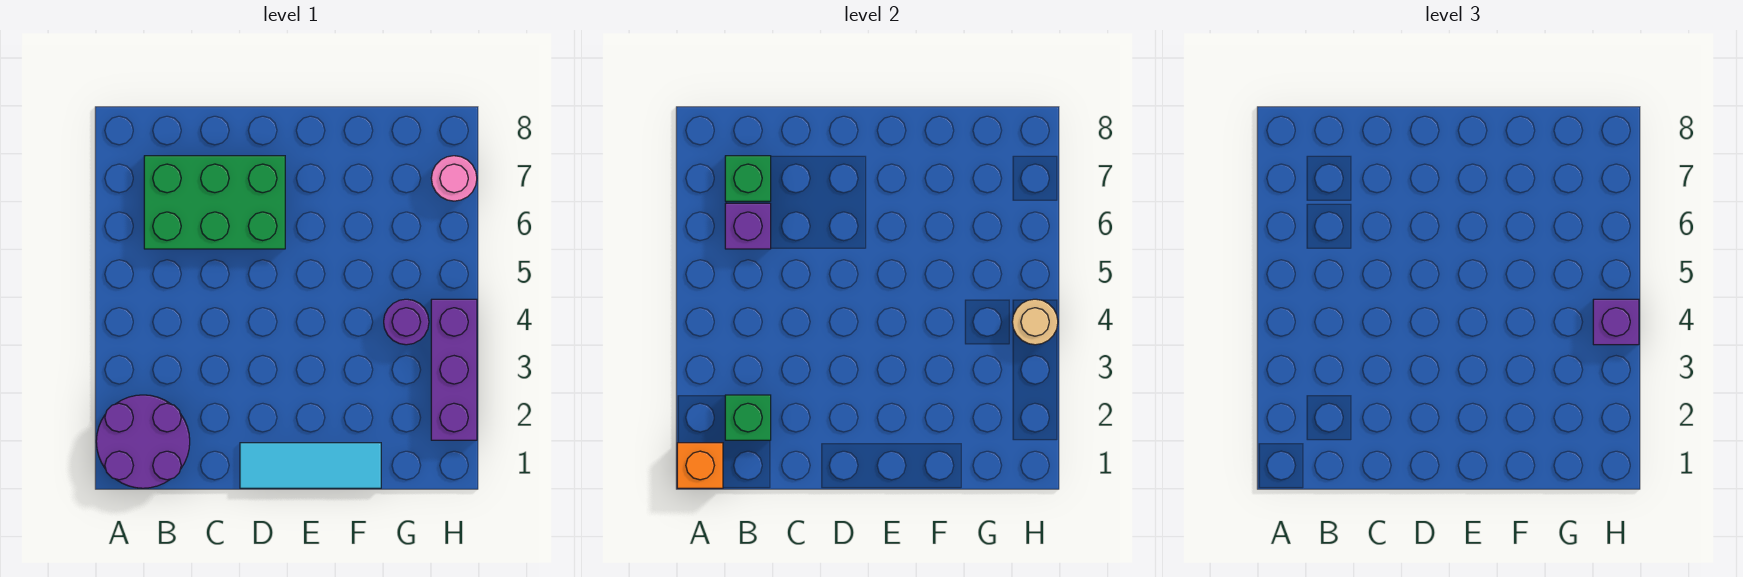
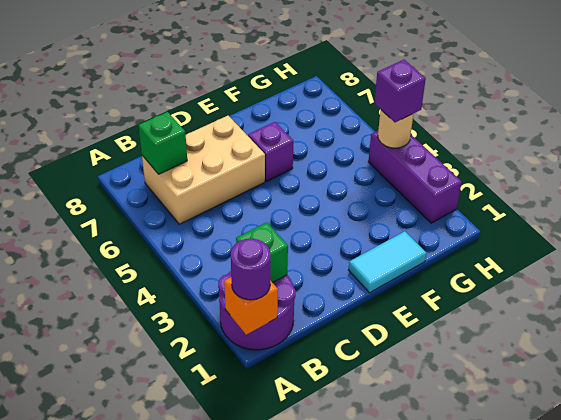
green 2x3 brick [144,156,285,249] -> tan 2x3 brick [142,116,265,224]
purple 1x1 brick [725,203,771,249] -> purple 1x1 brick moved to [248,122,293,181]
cyan 1x3 tile [240,443,381,488] -> cyan 1x2 tile [349,231,426,293]
purple 1x1 round brick [384,299,429,345] -> purple 1x1 round brick moved to [231,238,270,300]
pink 1x1 round brick [431,156,477,201] -> none

